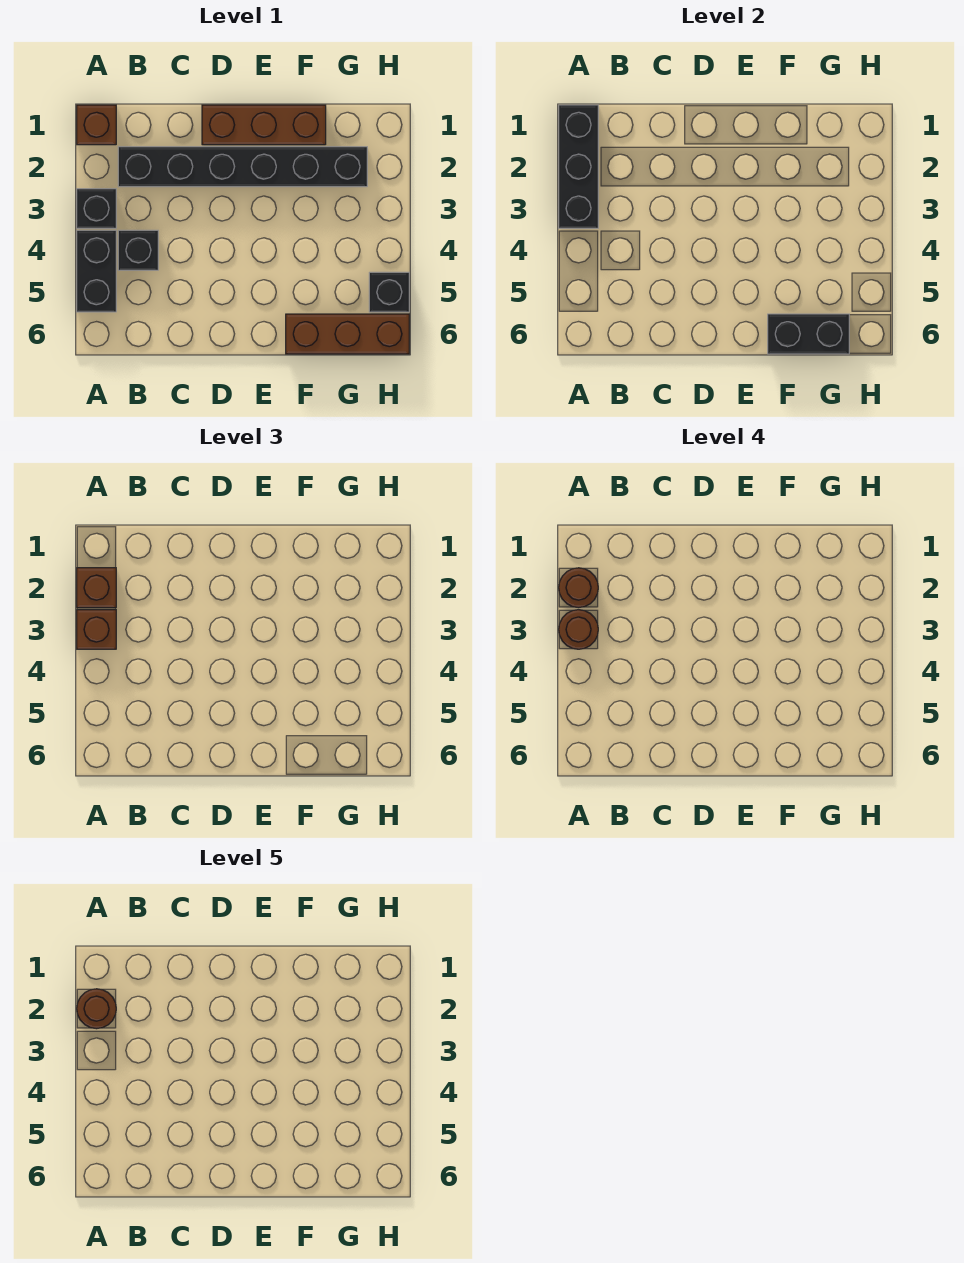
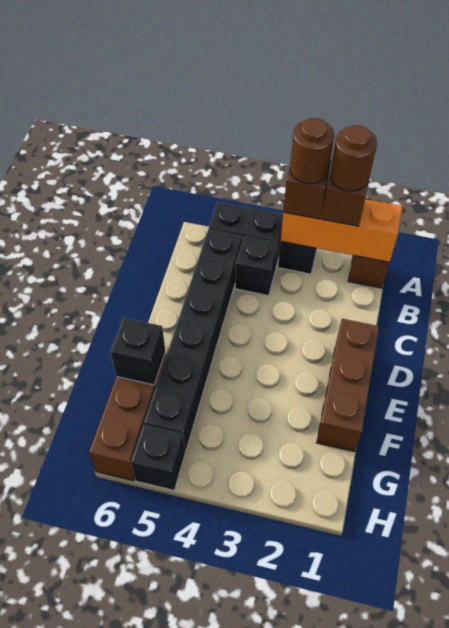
black 1x3 brick [559,105,598,228] -> orange 1x3 brick [281,195,403,262]
brown 1x1 round brick [77,989,116,1029] -> none
black 1x6 brick [118,147,367,187] -> black 1x6 brick moved to [144,229,242,452]
black 1x2 brick [768,314,849,354] -> black 1x1 brick [110,318,166,385]

